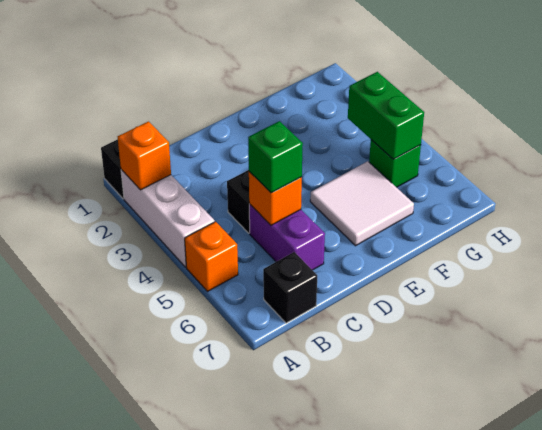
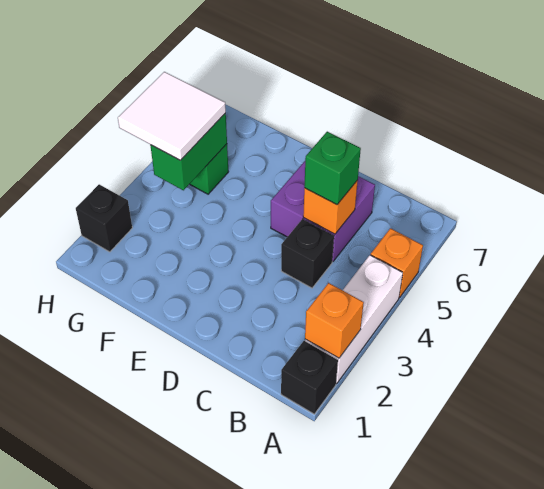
black 1x1 brick [263,252,317,323] -> black 1x1 brick moved to [76,184,132,252]
purple 1x2 brick [249,204,325,270] -> purple 2x2 brick [271,161,375,262]
white 2x2 tile [310,161,414,246] -> white 2x2 tile moved to [118,72,226,160]

